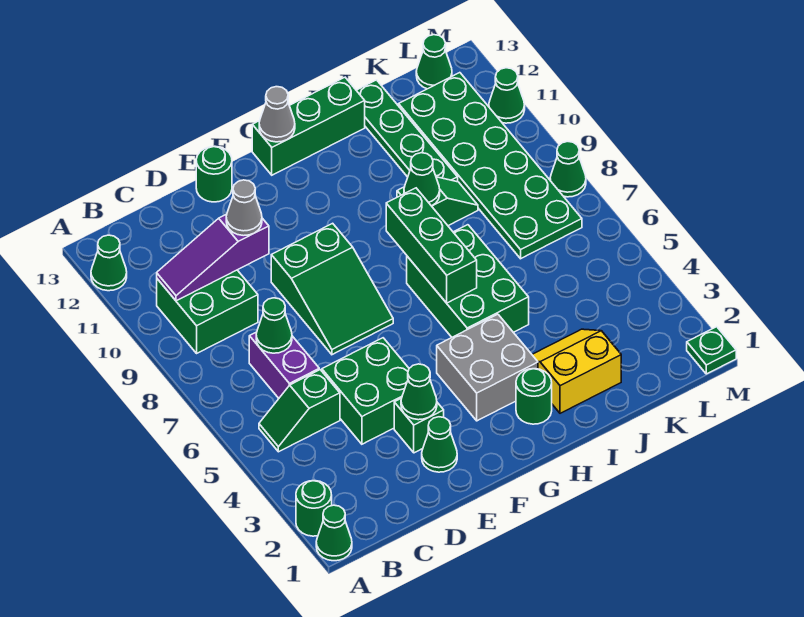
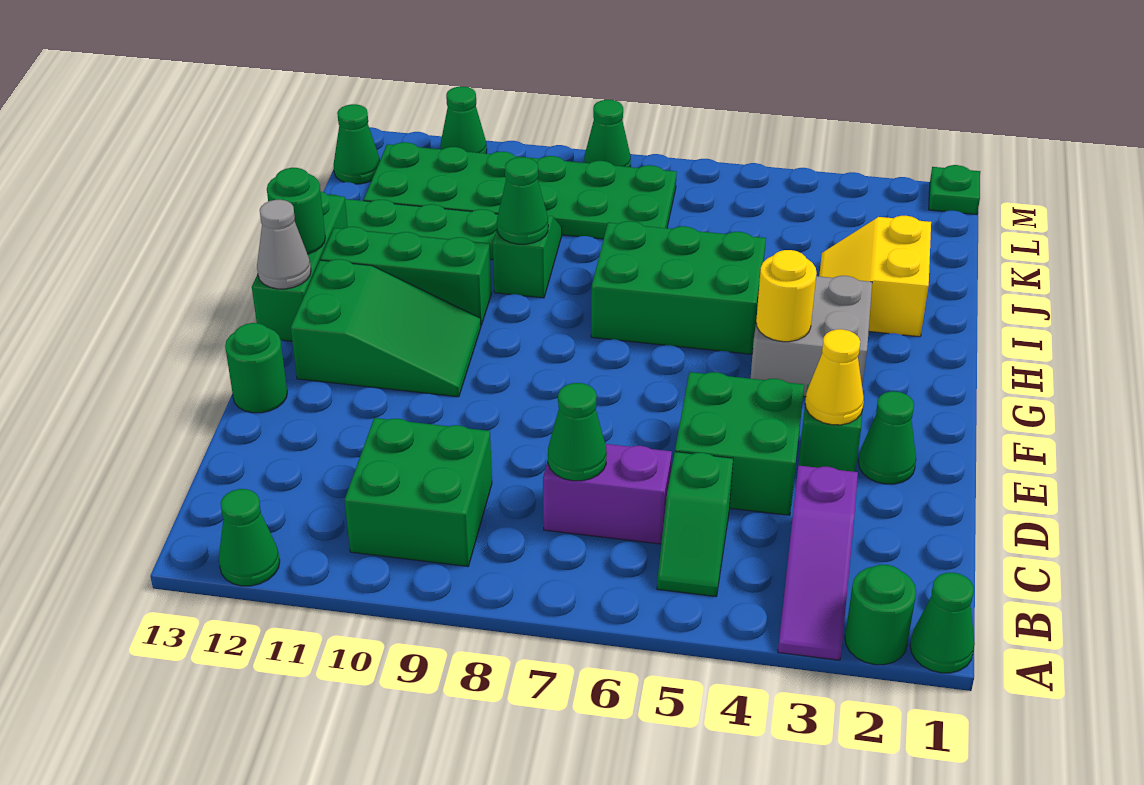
purple 1x3 slope [157,214,269,301] -> purple 1x3 slope moved to [778,465,858,660]
grey 1x1 cone [226,180,262,236] -> none
green 1x1 cone [401,364,437,420] -> yellow 1x1 cone [805,329,864,425]
green 2x3 slope [271,223,393,355] -> green 2x3 slope moved to [291,259,481,397]
none -> yellow 1x1 round brick [756,250,817,342]
green 1x1 round brick [516,369,552,424] -> green 1x1 round brick moved to [267,168,325,254]
green 1x3 brick [386,188,477,303] -> green 1x3 brick moved to [320,227,491,325]

